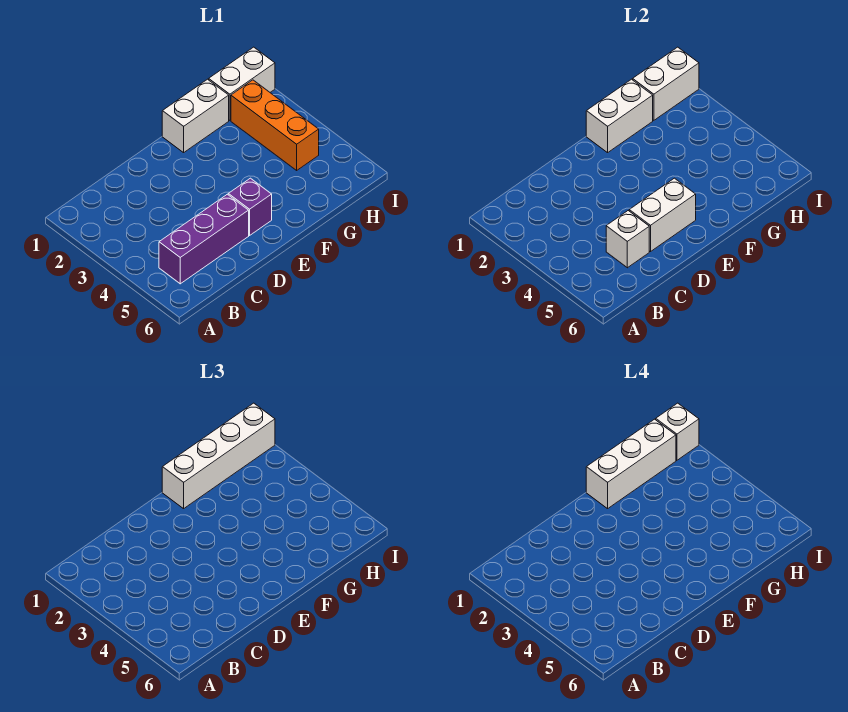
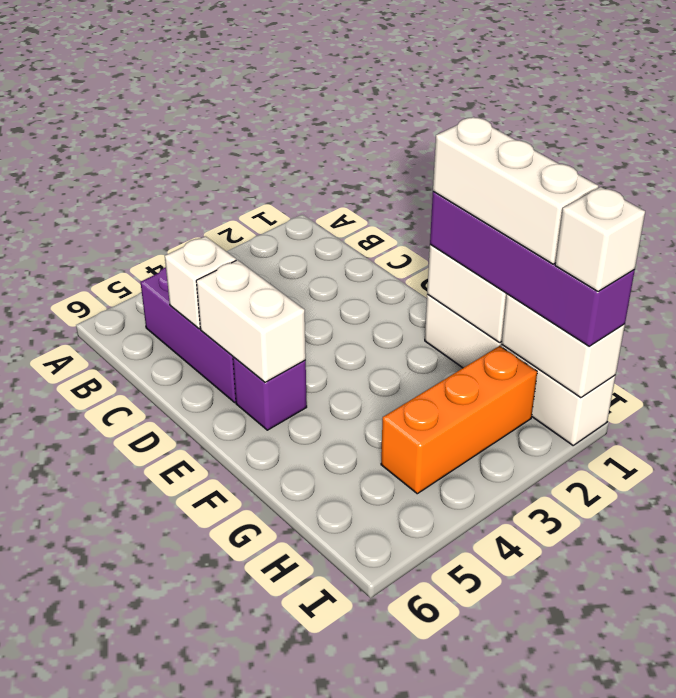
white 1x4 brick [162,403,275,509] -> purple 1x4 brick [430,191,635,346]

